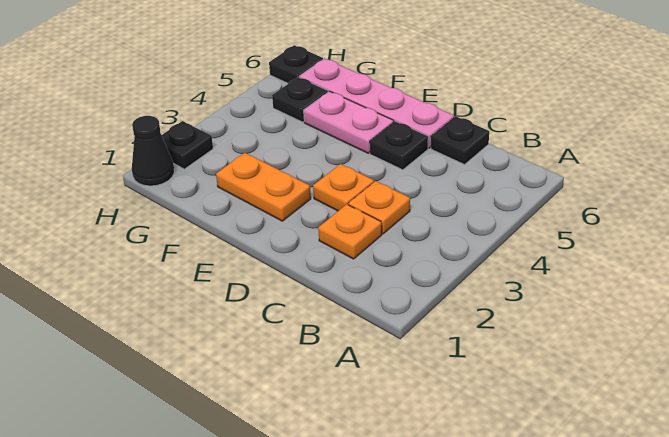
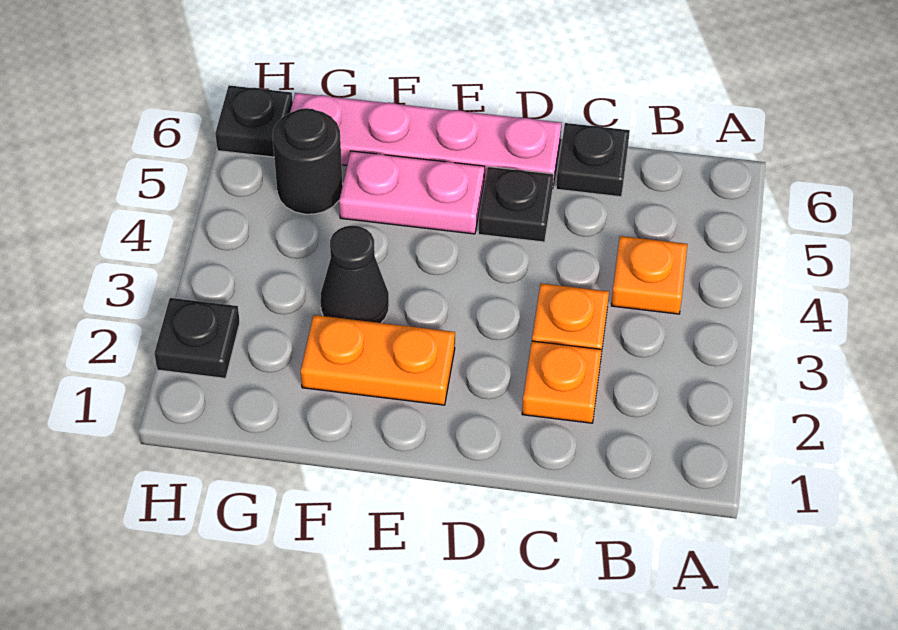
orange 1x1 plate [313,164,374,211] -> orange 1x1 plate moved to [611,236,687,314]
black 1x1 plate [272,77,328,122] -> black 1x1 round brick [273,108,343,214]
black 1x1 cone [132,116,174,186] -> black 1x1 cone moved to [320,225,389,323]

